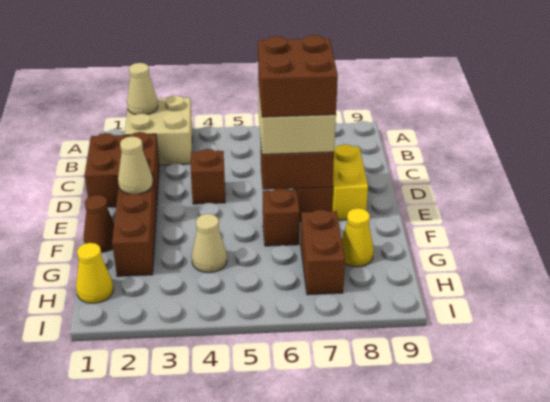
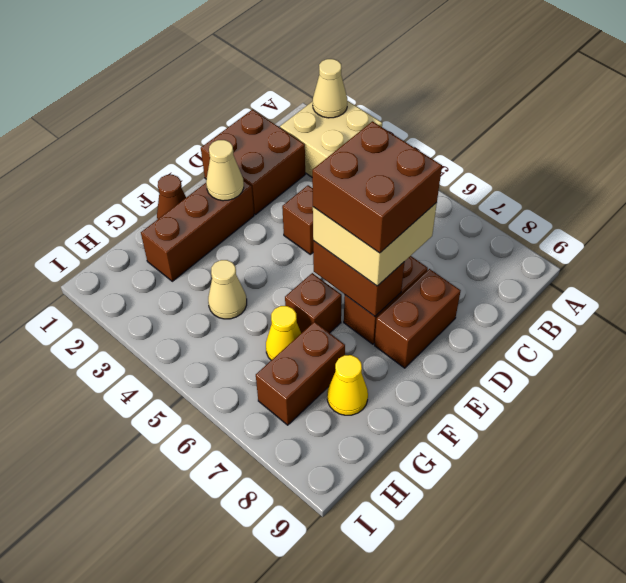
yellow 1x2 brick [331,144,368,220] -> brown 1x2 brick [375,269,461,368]
yellow 1x1 cone [76,243,113,303] -> yellow 1x1 cone moved to [266,306,301,360]

